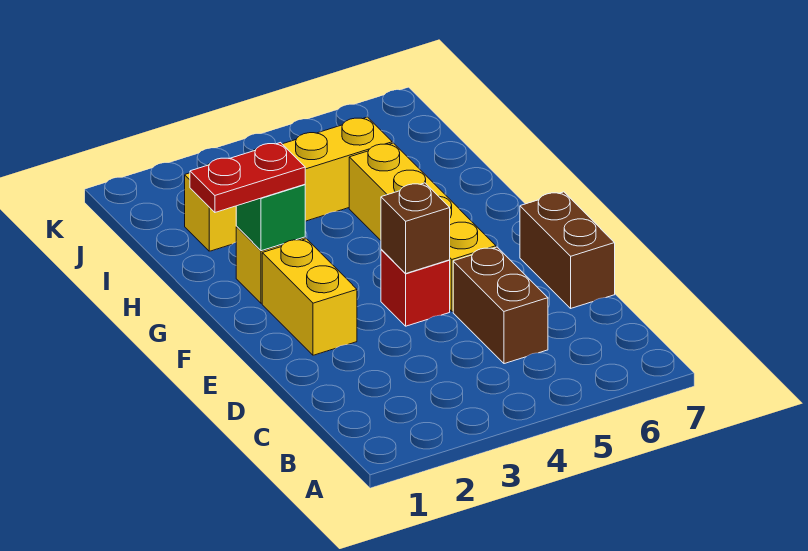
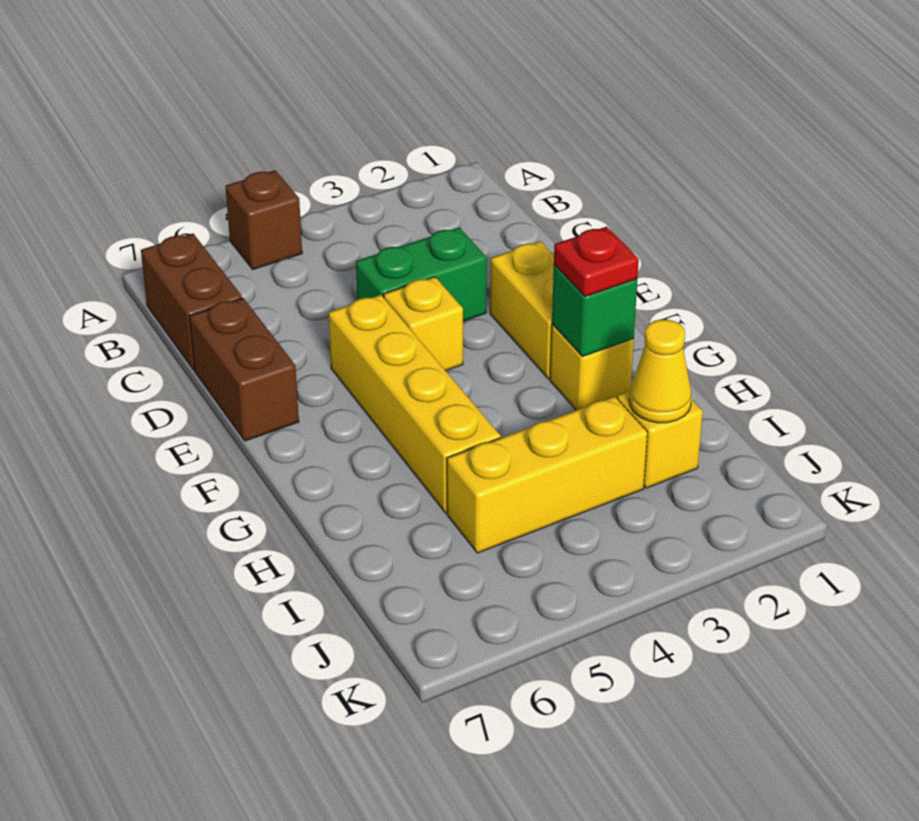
brown 1x2 brick [453,247,548,364] -> brown 1x2 brick moved to [141,234,242,370]
none -> green 1x2 brick [356,227,487,321]
red 1x1 brick [381,249,450,326] -> yellow 1x1 brick [384,277,463,371]
brown 1x1 brick [381,183,450,274] -> brown 1x1 brick moved to [226,170,302,269]
red 1x2 plate [190,143,305,212] -> red 1x1 plate [554,227,639,297]
none -> yellow 1x1 cone [629,319,692,423]

